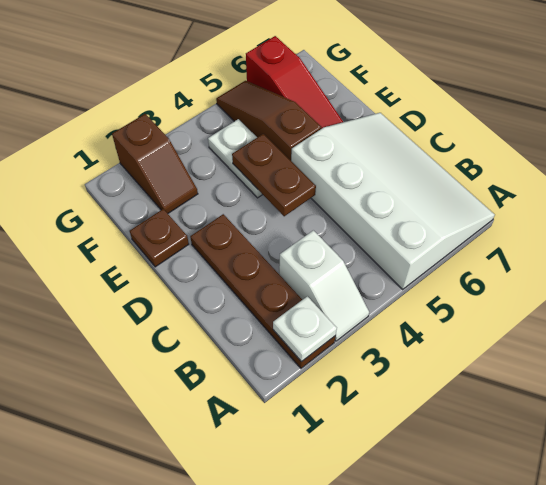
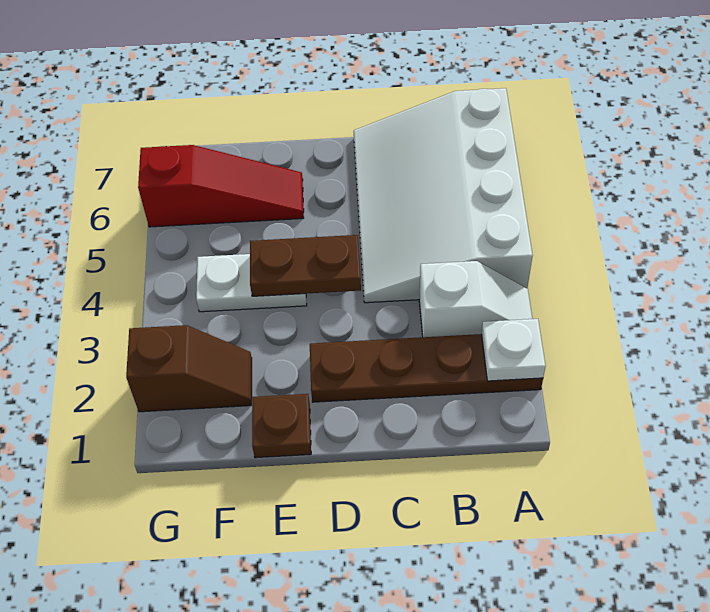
white 3x4 slope [291,113,495,289] -> white 3x4 slope turned to [354,88,533,303]
brown 1x3 slope [216,81,321,160] -> none

